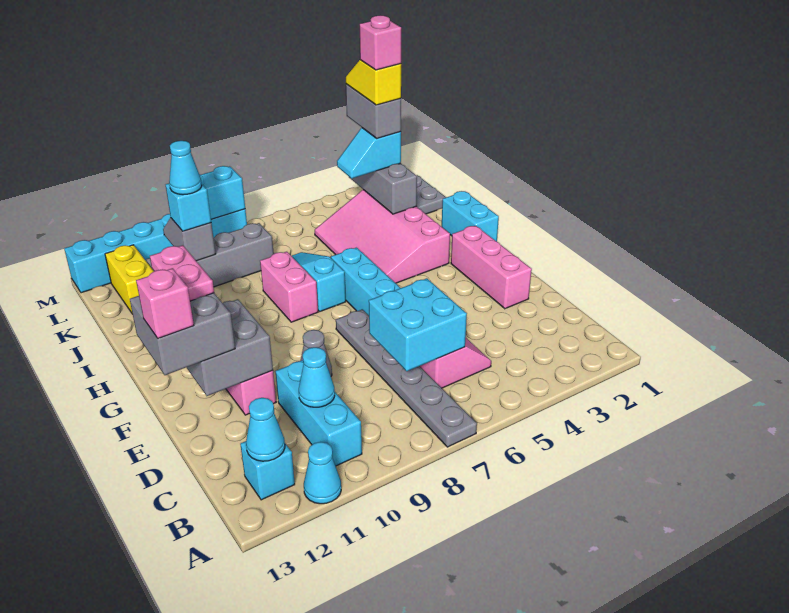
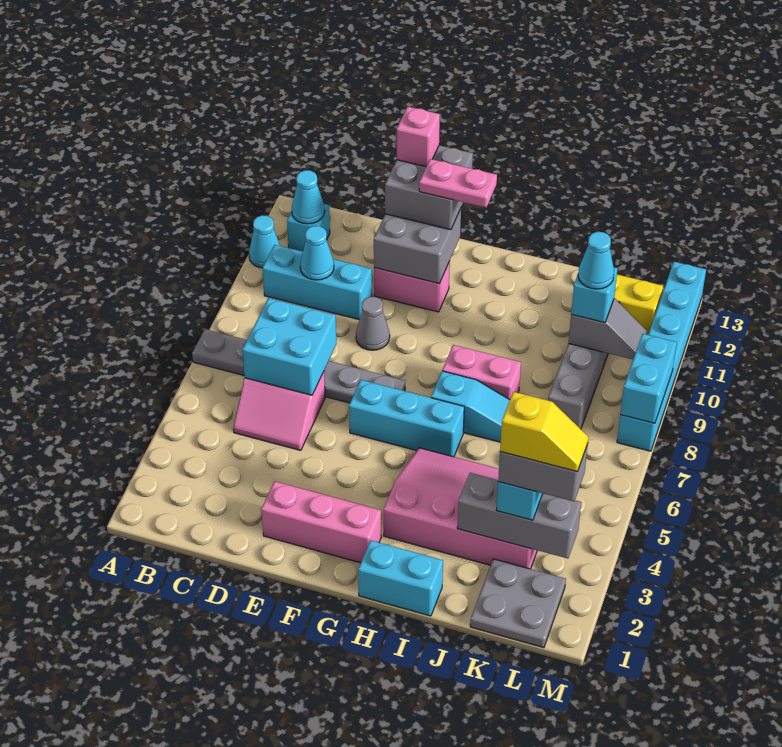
pink 1x1 brick [360,16,401,70] -> none

